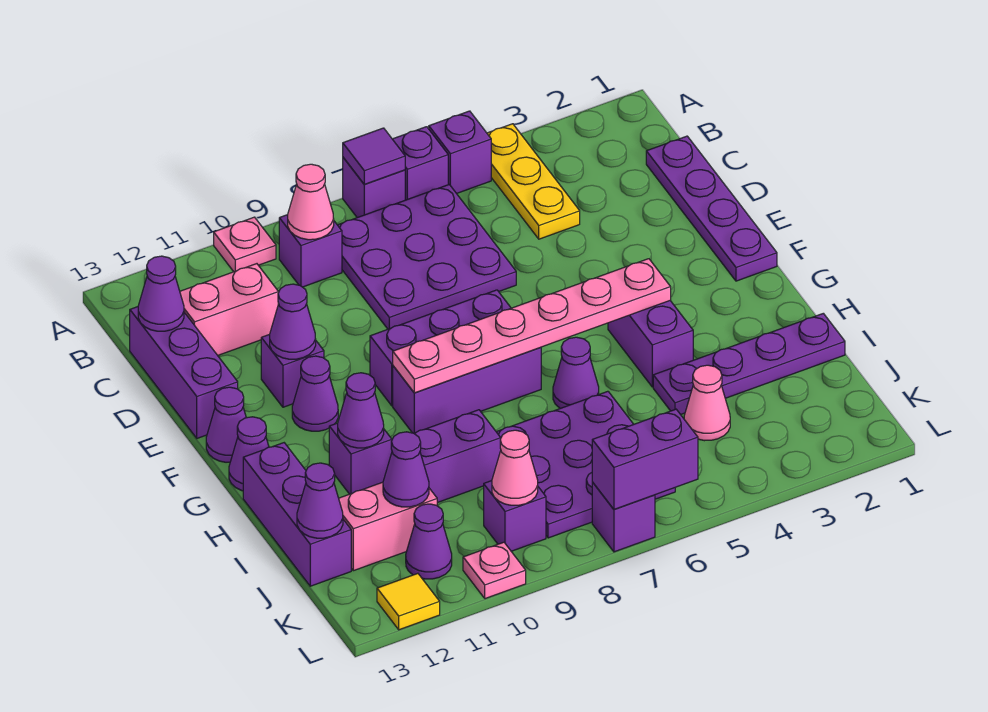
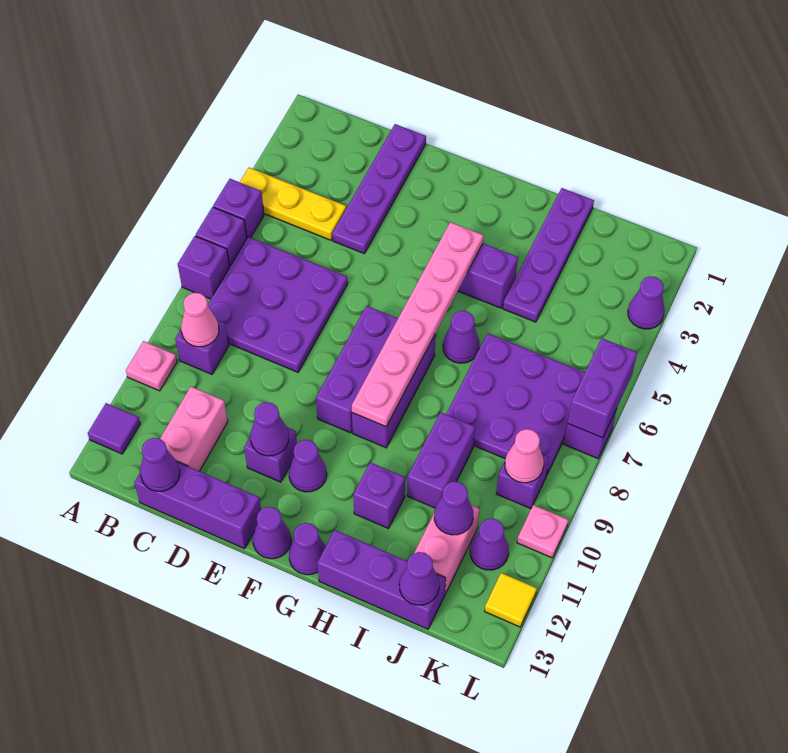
purple 1x1 tile [343,128,405,184] -> purple 1x1 tile moved to [88,403,140,454]
purple 1x4 plate [646,136,777,281] -> purple 1x4 plate turned to [332,124,426,254]
purple 1x1 cone [338,373,384,448] -> purple 1x1 cone moved to [628,276,665,329]
pink 1x1 cone [684,365,730,441] -> none

